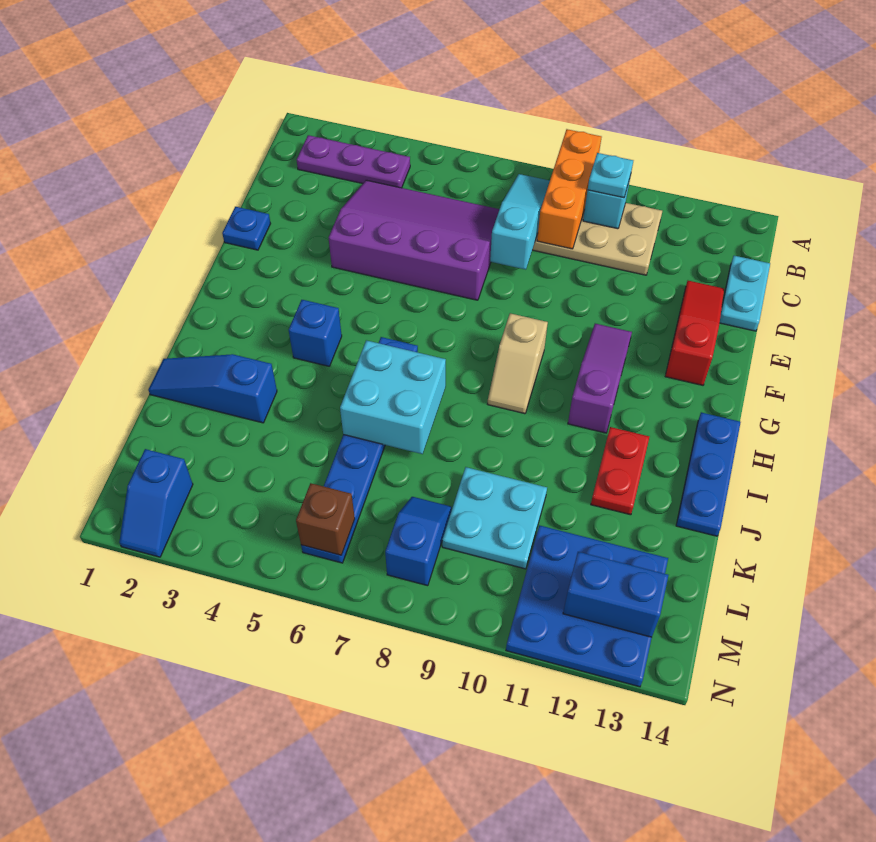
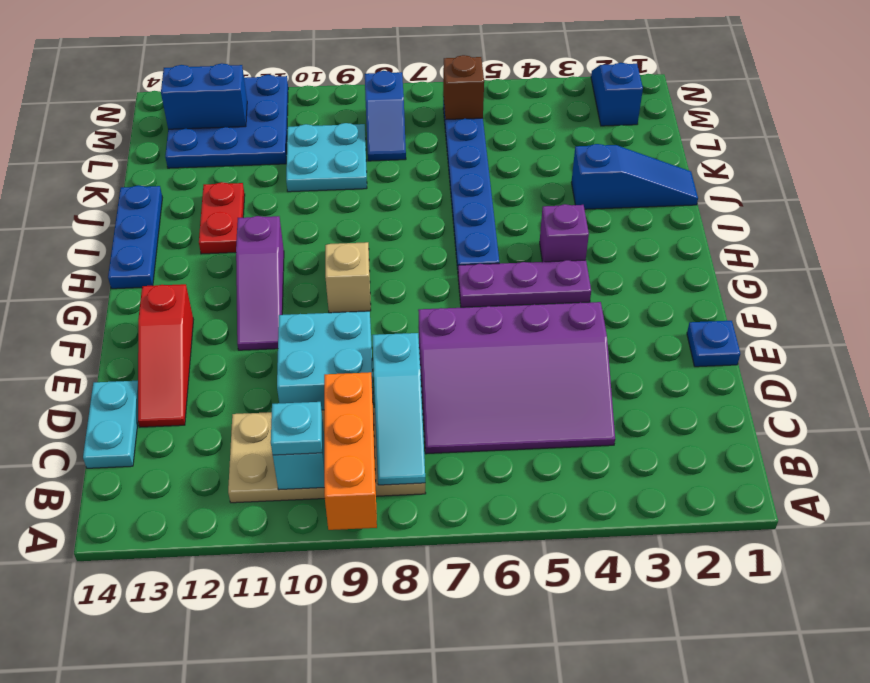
purple 1x3 plate [297,135,410,188] -> purple 1x3 plate moved to [458,260,591,307]
blue 1x1 brick [289,300,342,366] -> purple 1x1 brick [540,204,589,262]
cyan 2x2 brick [340,340,446,454] -> cyan 2x2 brick moved to [277,311,374,410]

